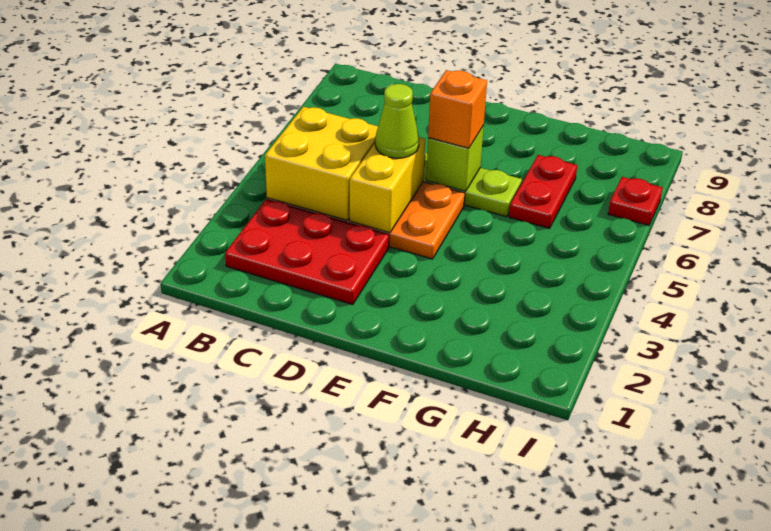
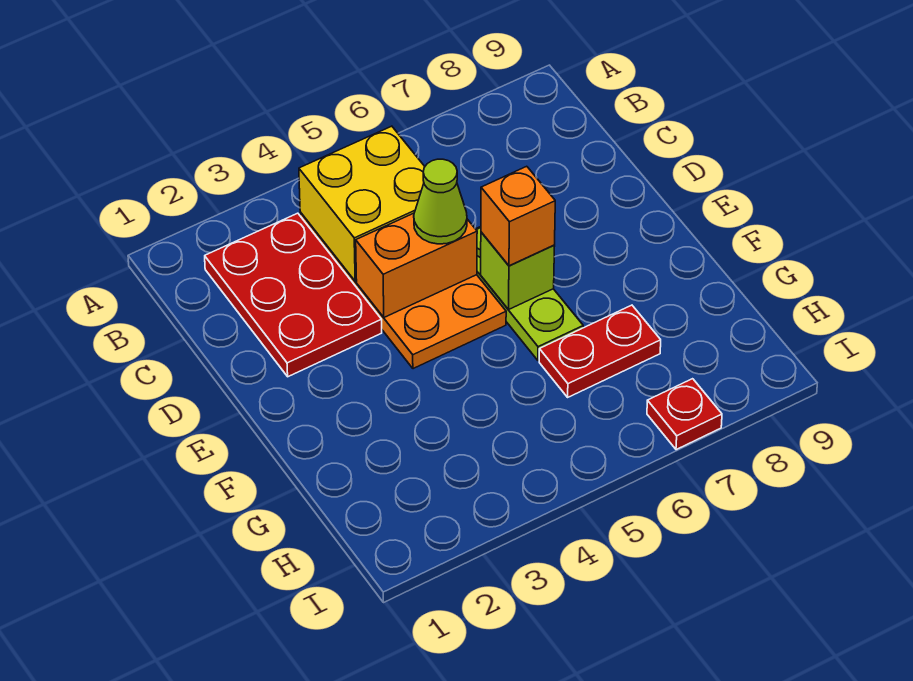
yellow 1x2 brick [350,137,425,233] -> orange 1x2 brick [356,213,477,317]

